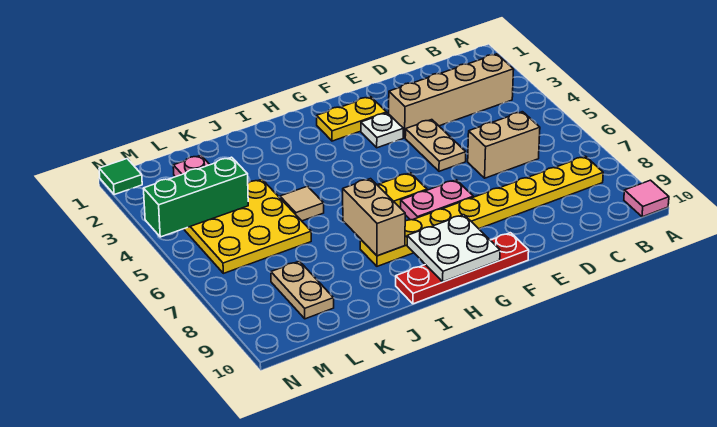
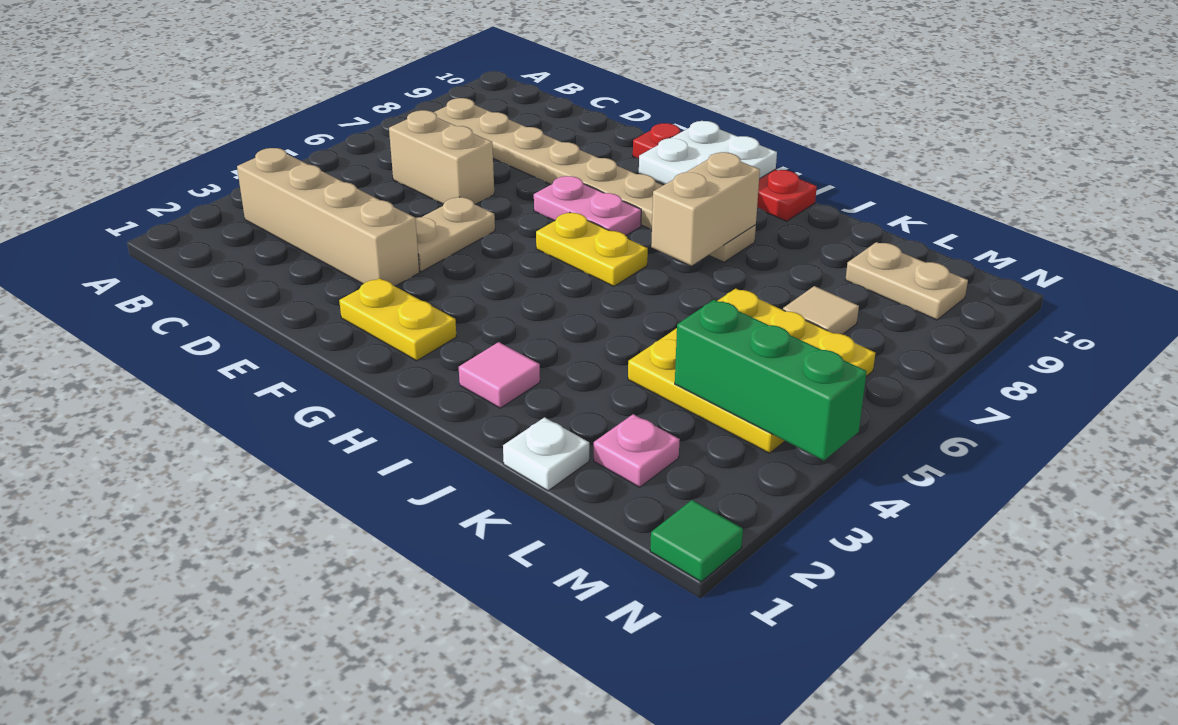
pink 1x1 tile [624,180,669,217] -> pink 1x1 tile moved to [459,342,540,408]
yellow 1x8 plate [360,156,603,266] -> tan 1x8 plate [434,98,756,262]
white 1x1 plate [361,113,403,148] -> white 1x1 plate moved to [503,417,589,491]
tan 1x1 tile [280,186,324,221] -> tan 1x1 tile moved to [783,286,859,334]
tan 1x2 plate [271,261,334,319] -> tan 1x2 plate turned to [846,242,968,320]

